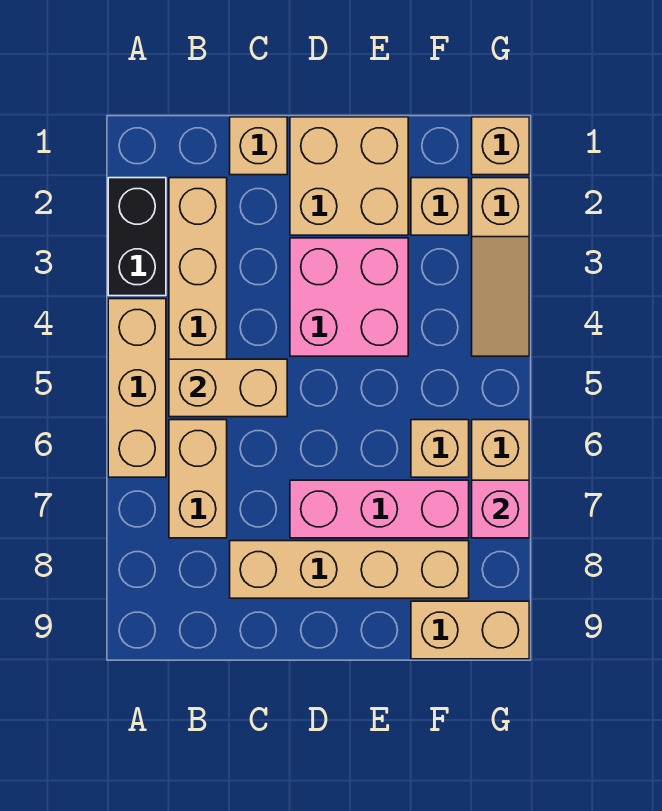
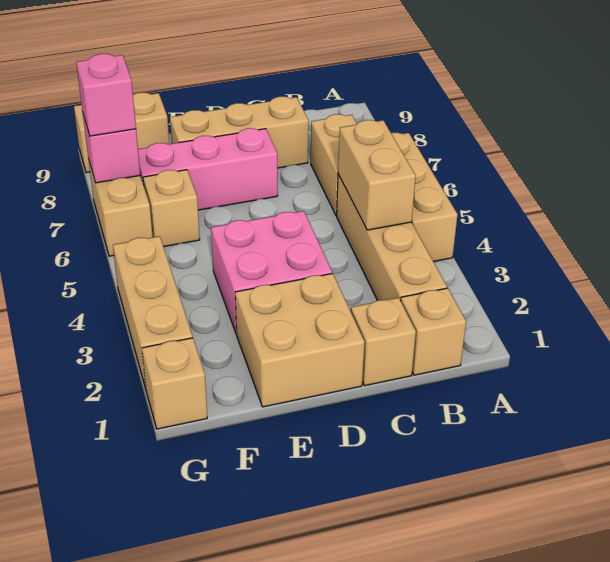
black 1x2 brick [108,178,166,296] -> none
tan 1x2 brick [169,359,287,417] -> tan 1x2 brick turned to [338,120,416,230]
tan 1x4 brick [230,541,469,598] -> tan 1x3 brick [170,97,309,168]
tan 1x1 brick [411,178,469,235] -> tan 1x1 brick moved to [401,288,466,375]
tan 1x3 slope [472,178,529,356] -> tan 1x3 brick [113,236,193,388]
none -> pink 1x1 brick [76,54,136,136]

